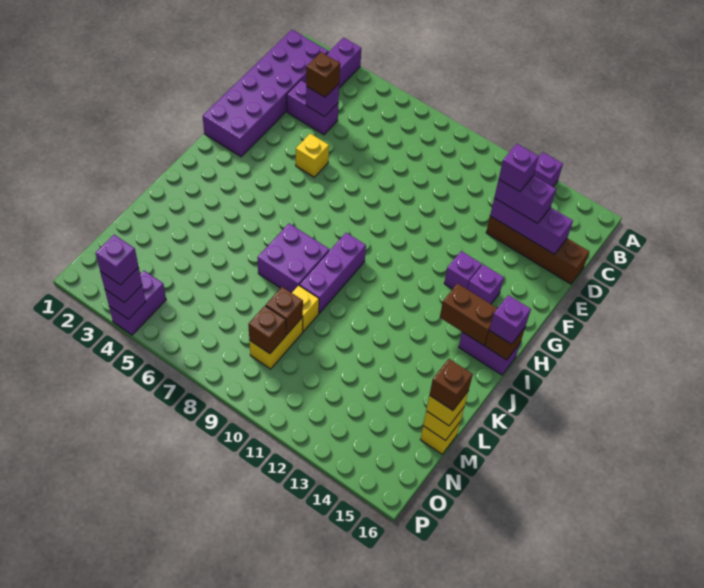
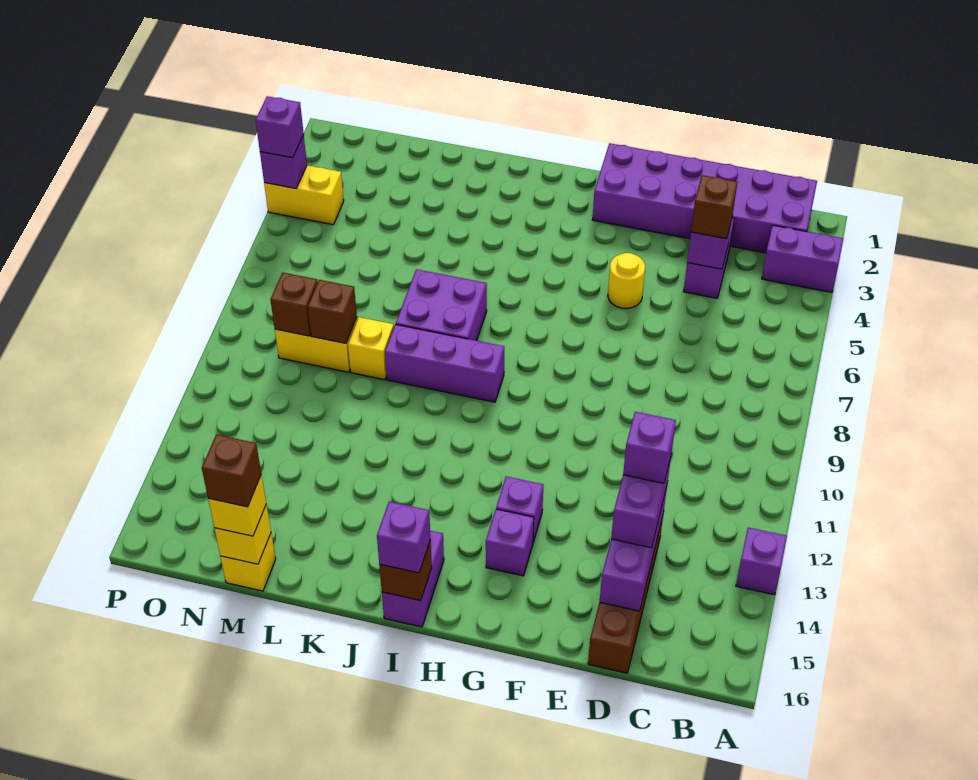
yellow 1x1 brick [296,134,329,177] -> yellow 1x1 round brick [608,253,645,309]
brown 1x2 brick [440,284,498,345] -> none
purple 1x2 brick [109,271,166,335] -> yellow 1x2 brick [264,165,344,225]
purple 1x1 brick [96,235,139,285] -> none

